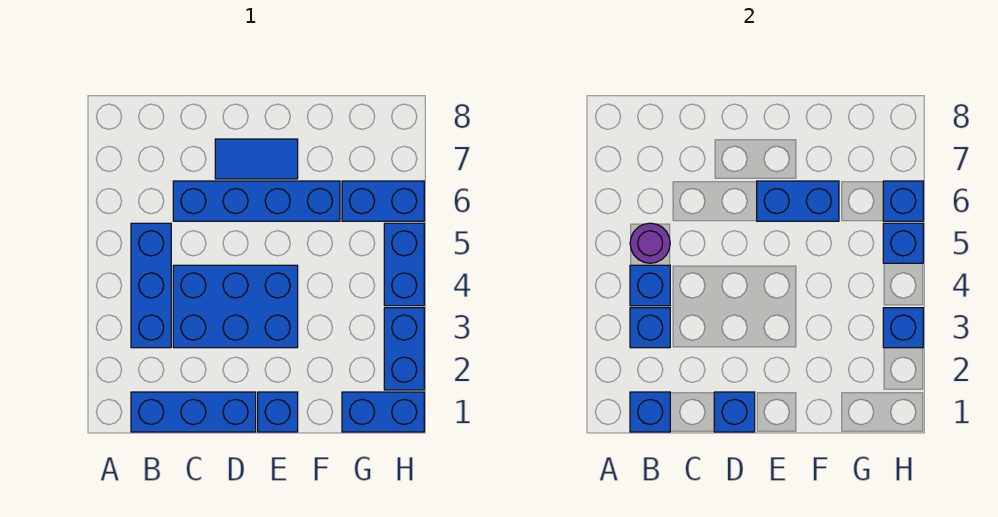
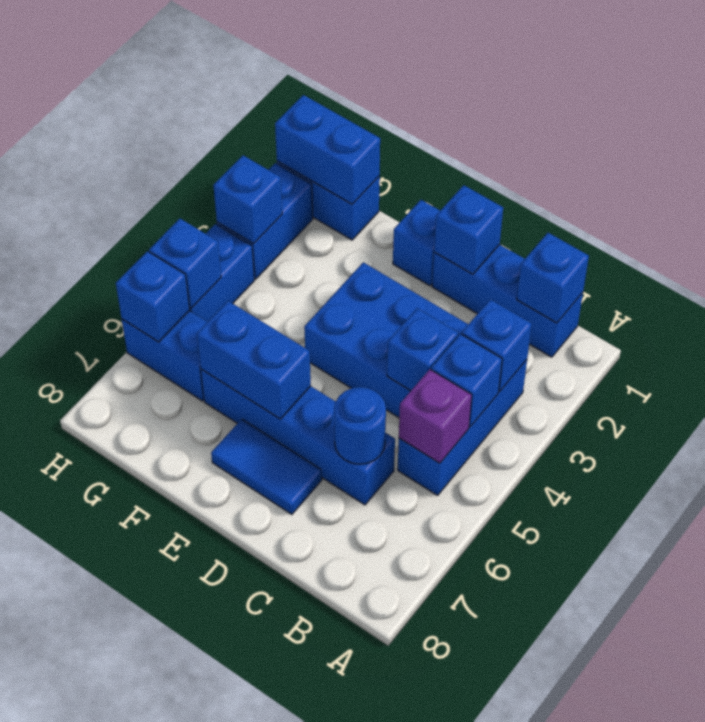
purple 1x1 round brick [630,223,670,263] -> purple 1x1 brick [399,369,472,463]
none -> blue 1x1 brick [387,308,458,391]
none -> blue 1x1 round brick [334,387,386,464]
none -> blue 1x2 brick [275,95,380,204]

